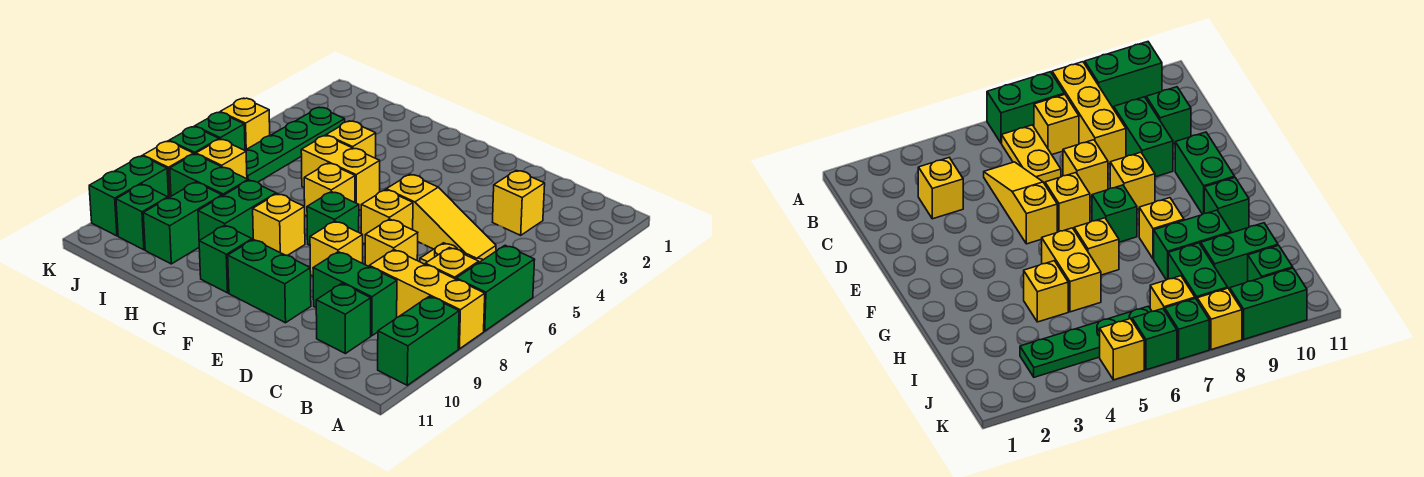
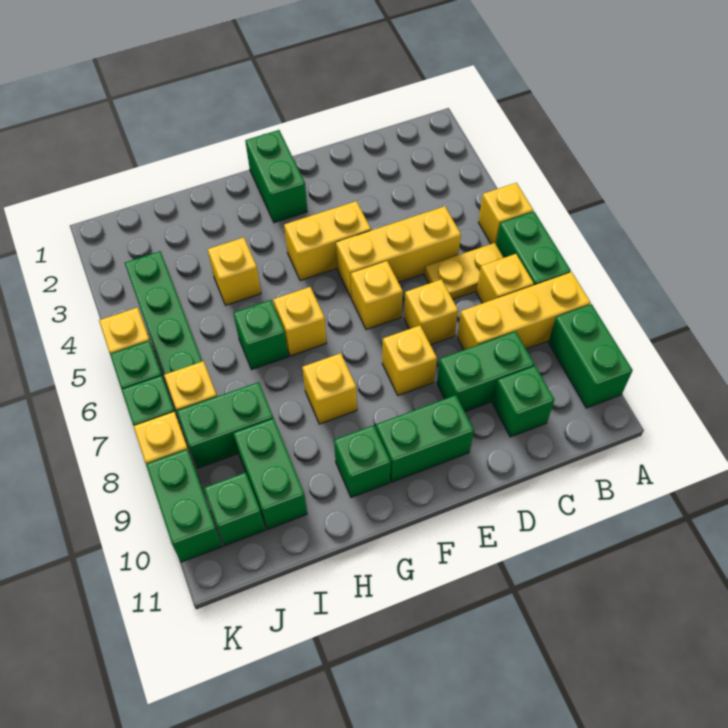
yellow 1x1 brick [493,170,545,235] -> yellow 1x1 brick moved to [479,183,533,244]
yellow 1x3 slope [386,174,496,260] -> yellow 1x3 brick [336,206,461,298]
green 1x1 brick [307,192,359,245] -> green 1x1 brick moved to [233,300,288,370]
yellow 1x2 brick [301,136,380,210] -> yellow 1x2 brick moved to [284,201,371,281]
green 1x2 brick [198,180,276,241] -> green 1x2 brick moved to [245,130,308,223]

